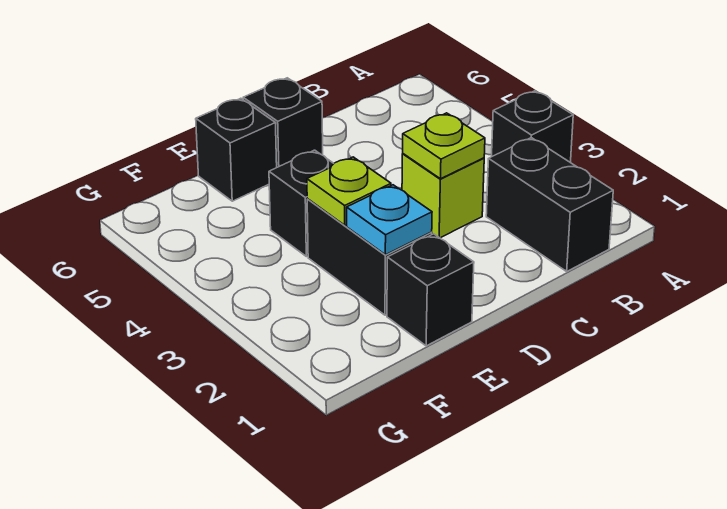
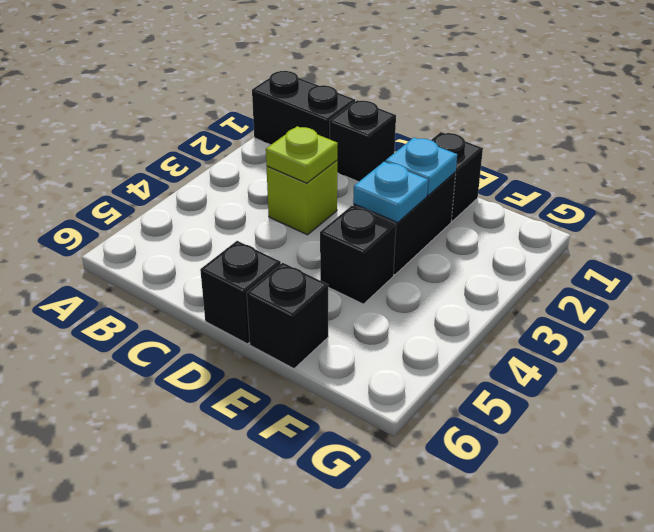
black 1x1 brick [492,91,573,163] -> black 1x1 brick moved to [330,100,396,182]
black 1x2 brick [486,138,613,271] -> black 1x2 brick turned to [252,71,355,145]
lime 1x1 plate [307,157,391,225] -> cyan 1x1 plate [353,162,428,223]

